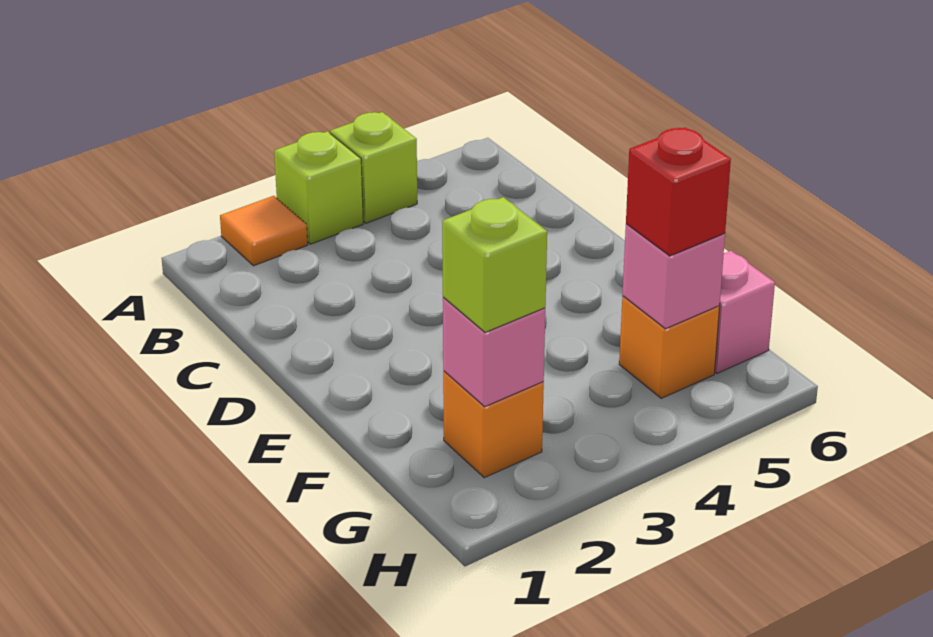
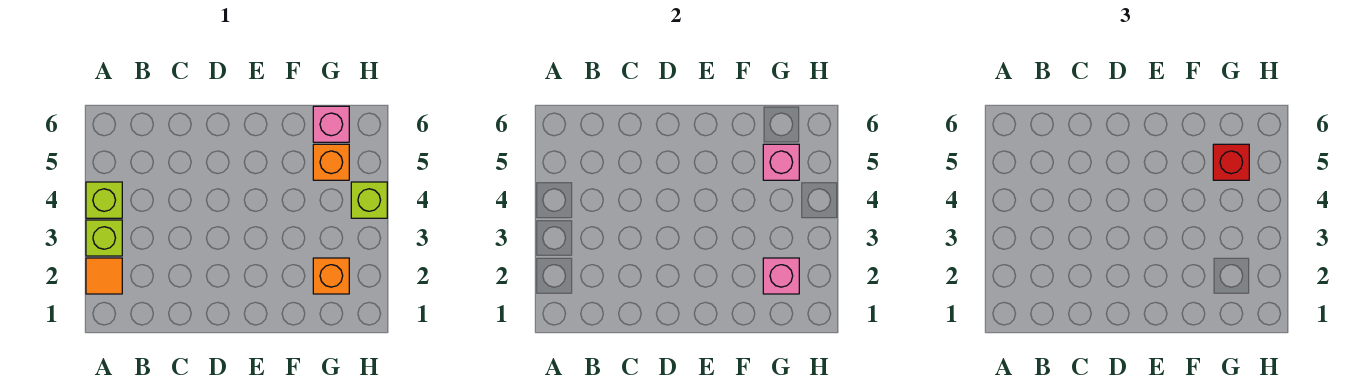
lime 1x1 brick [442,197,547,332] -> lime 1x1 brick moved to [351,182,387,218]

